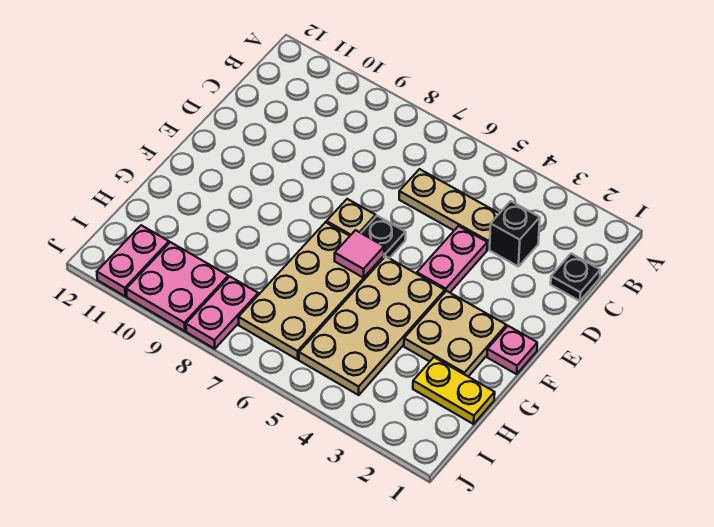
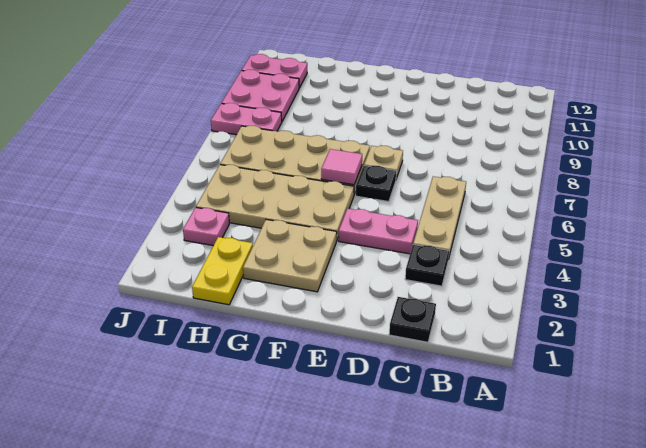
black 1x1 brick [490,201,540,267] -> black 1x1 plate [405,245,449,286]
pink 1x1 plate [487,326,537,374] -> pink 1x1 plate moved to [183,207,229,246]

